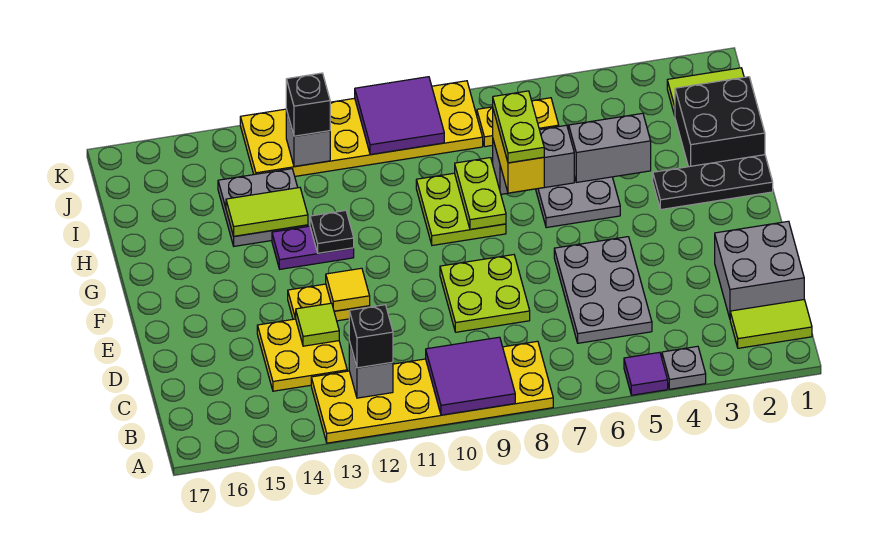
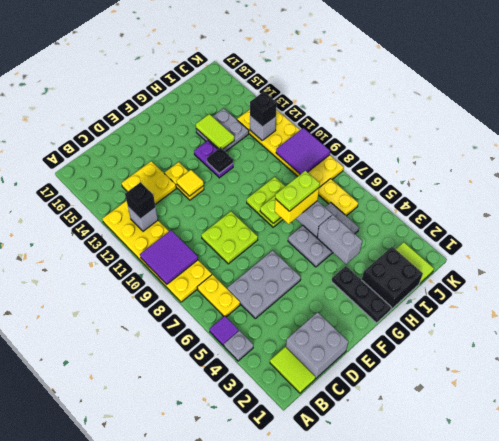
none -> yellow 1x2 plate [197,275,240,317]
lime 1x1 tile [296,303,339,346] -> none

